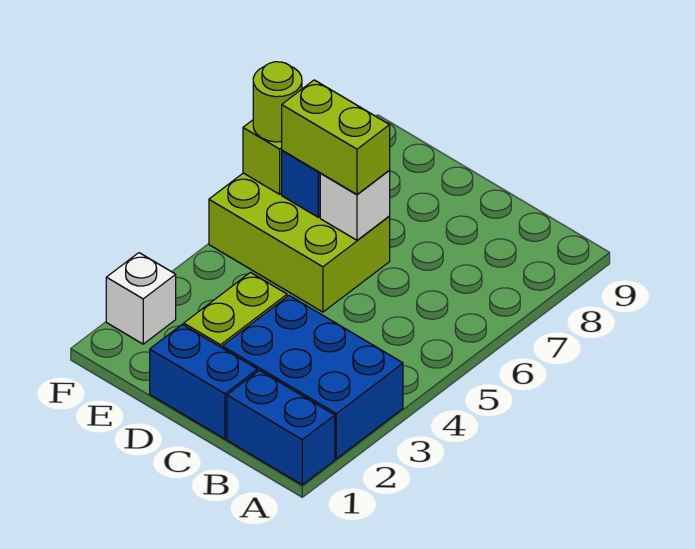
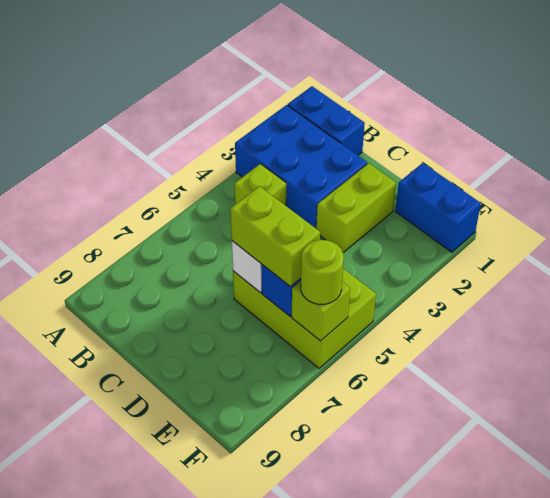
none -> lime 1x1 brick [234,164,286,206]
blue 1x2 brick [150,325,258,439] -> blue 1x2 brick moved to [395,163,481,252]
white 1x1 brick [106,253,176,344] -> none

